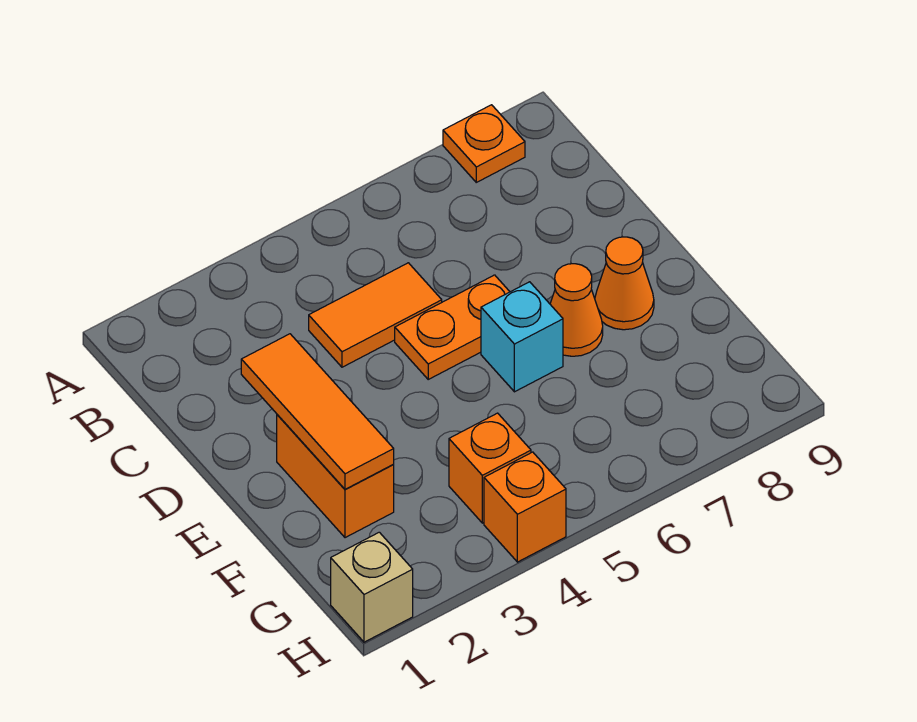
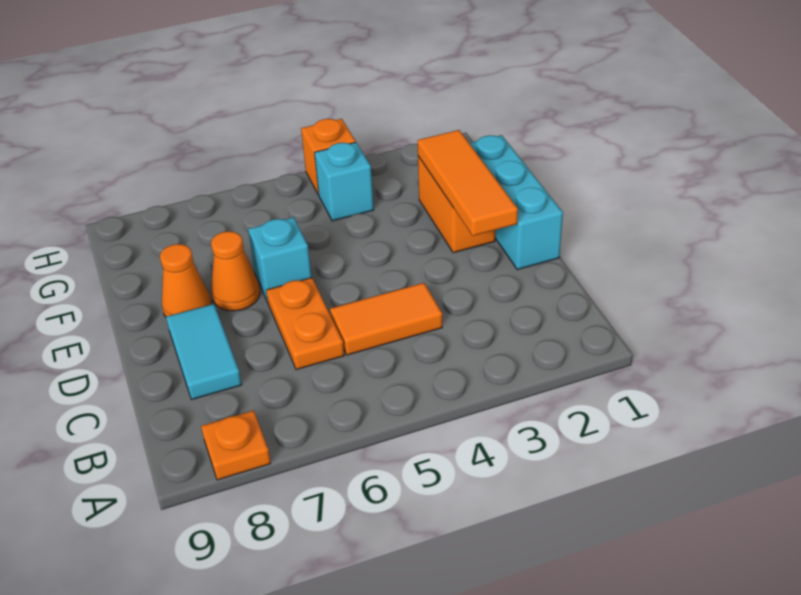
none -> cyan 1x2 tile [166,304,242,400]
none -> cyan 1x3 brick [469,135,563,270]
orange 1x2 plate [395,275,510,379] -> orange 1x2 plate turned to [266,278,344,370]
orange 1x1 brick [449,413,531,523] -> cyan 1x1 brick [315,142,374,221]
tan 1x1 brick [331,532,413,642] -> none

